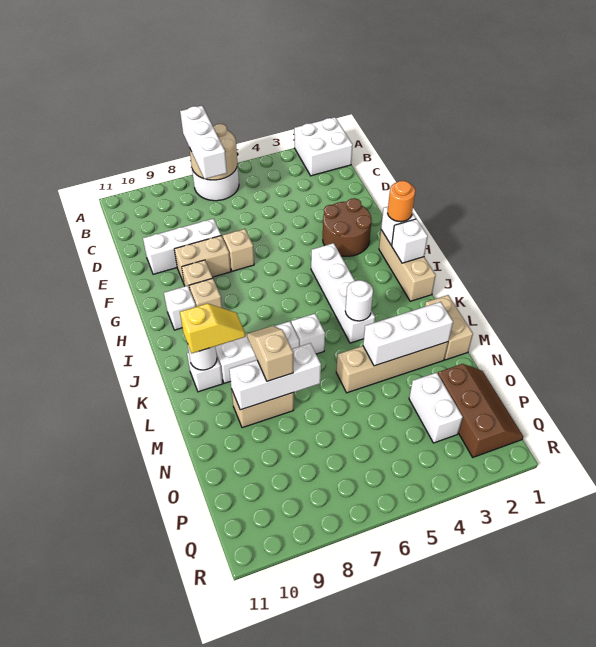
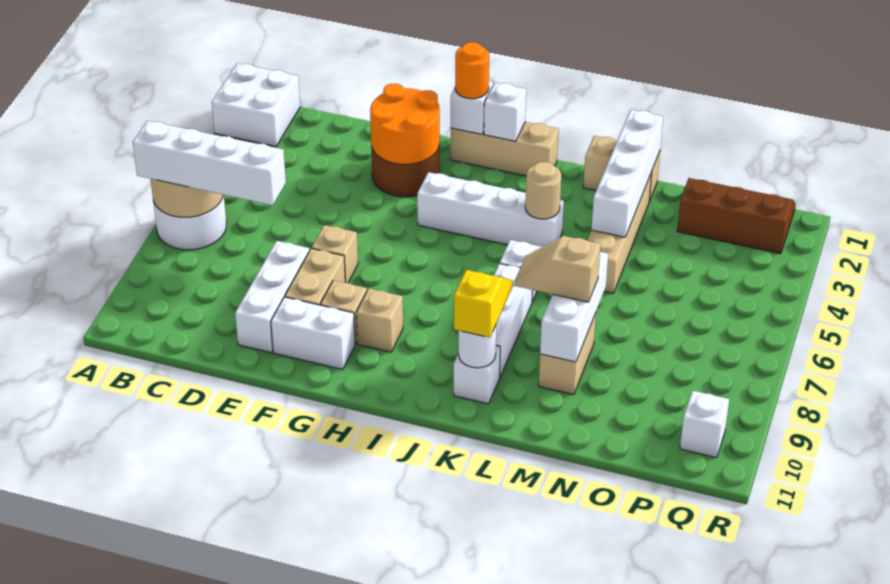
white 1x3 brick [180,106,227,179] -> white 1x4 brick [133,121,286,205]
none -> orange 2x2 round brick [370,84,440,165]
white 1x1 brick [164,286,196,330] -> white 1x1 brick moved to [680,391,729,458]
white 1x1 round brick [345,280,373,321] -> tan 1x1 round brick [525,162,561,219]
white 1x3 brick [363,302,453,366] -> white 1x4 brick [592,110,663,237]
white 1x2 brick [409,373,463,443] -> white 1x2 brick moved to [271,297,355,370]

